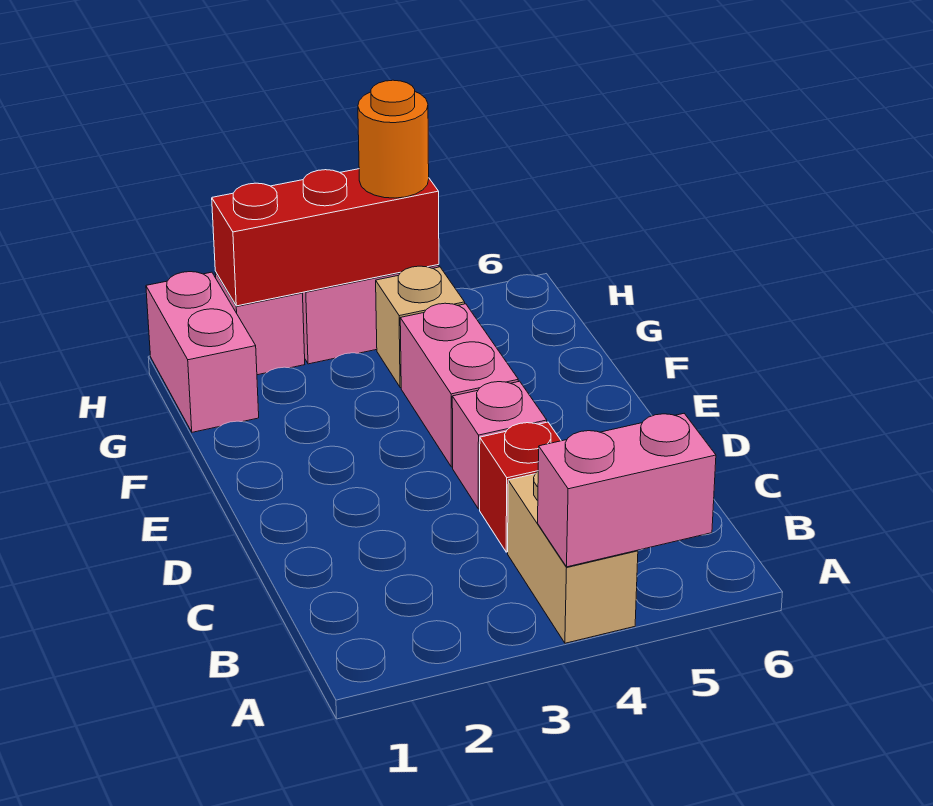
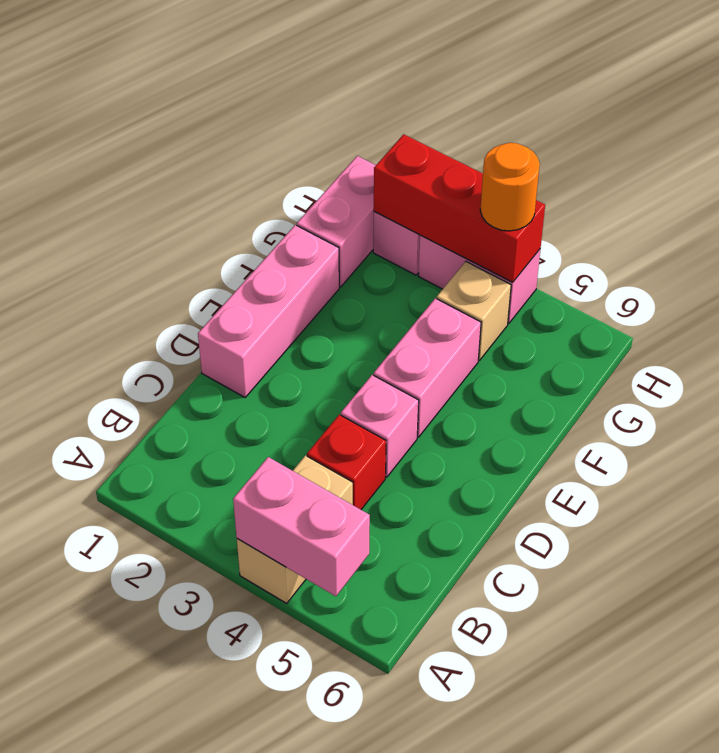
none -> pink 1x3 brick [198,225,339,397]

